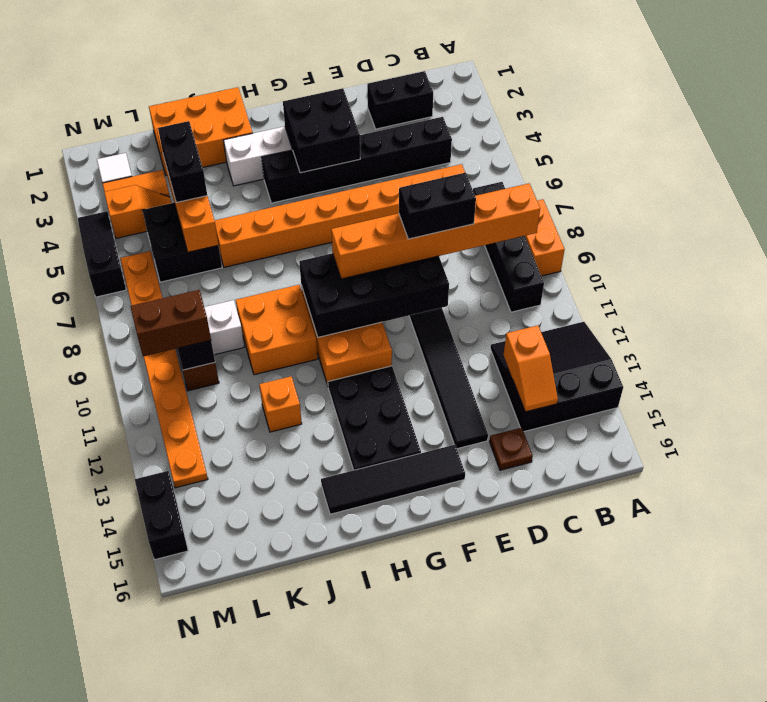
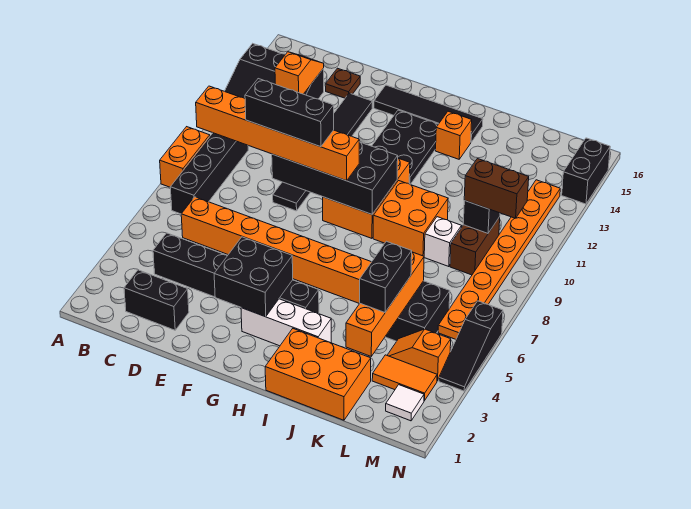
black 1x2 brick [399,173,476,239] -> black 1x3 brick [245,79,334,147]
orange 1x1 brick [259,376,302,432] -> orange 1x1 brick moved to [436,111,472,159]

